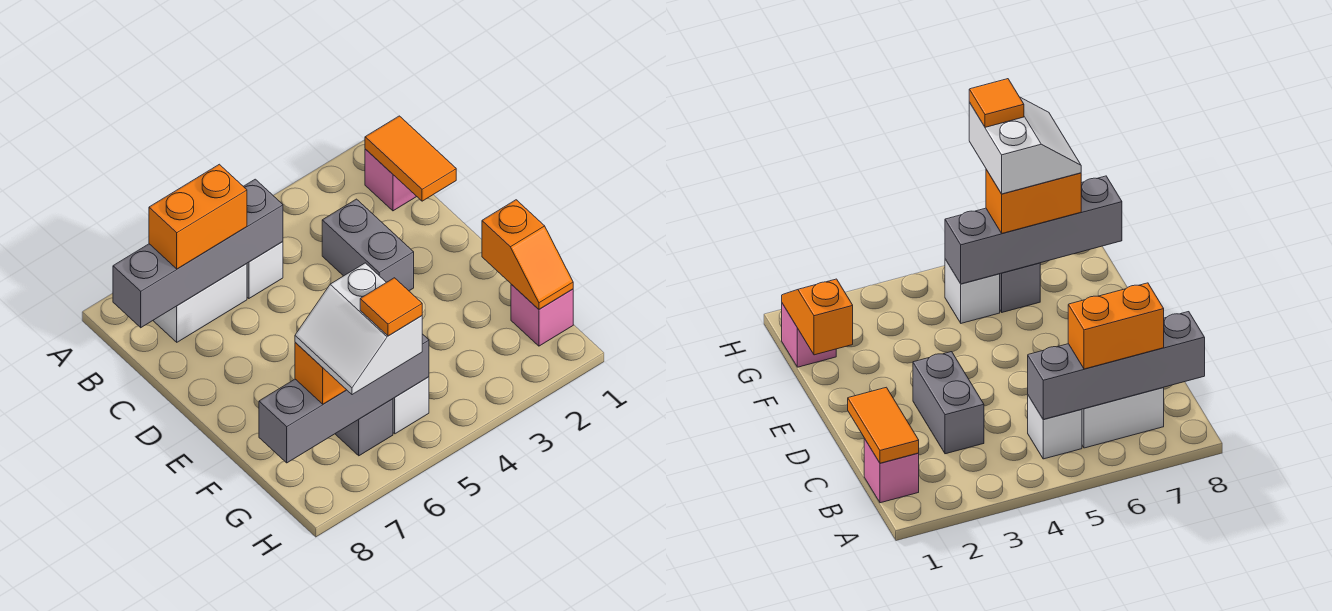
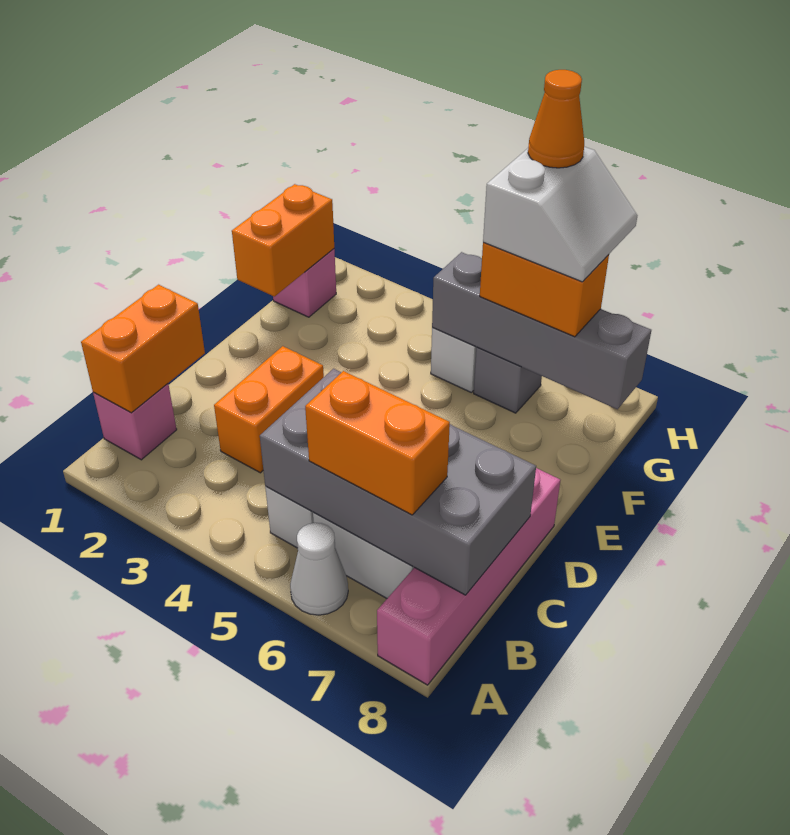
none -> white 1x1 cone [290,523,348,615]
none -> pink 1x4 brick [377,468,560,685]
orange 1x2 tile [365,116,456,201] -> orange 1x2 brick [81,285,205,413]
grey 1x4 brick [113,179,283,328] -> grey 2x4 brick [260,369,536,595]
grey 1x2 brick [322,199,414,291] -> orange 1x2 brick [214,346,324,473]
orange 1x2 slope [482,200,573,309] -> orange 1x2 brick [232,184,334,296]
orange 1x1 tile [360,278,422,336] -> orange 1x1 cone [528,70,584,168]

